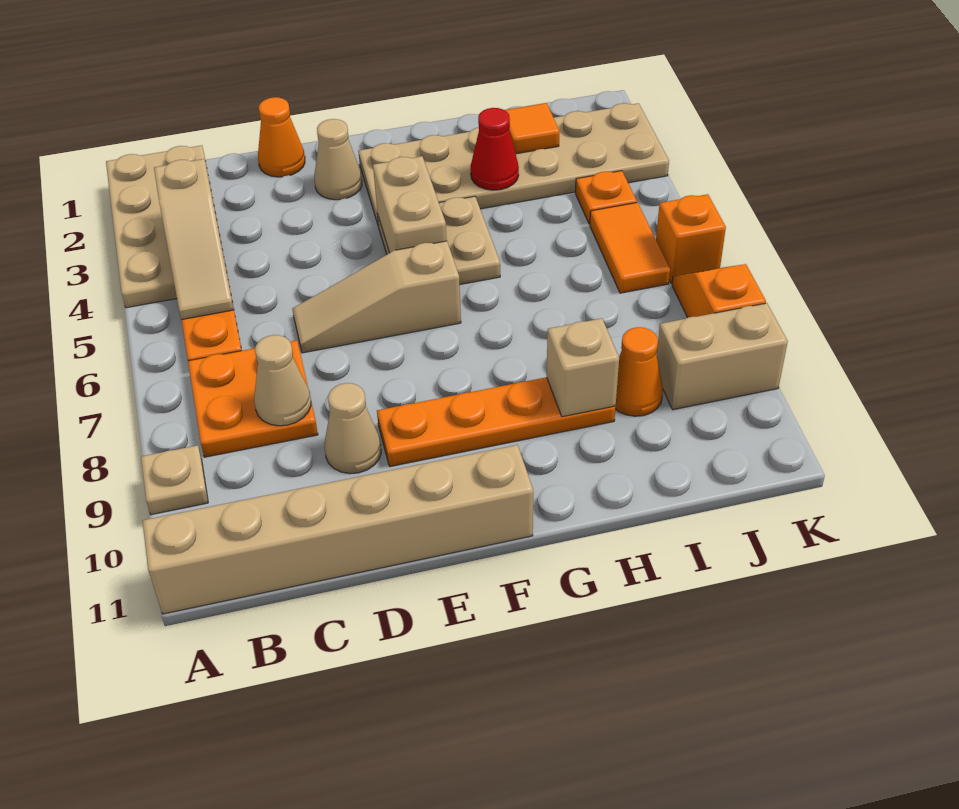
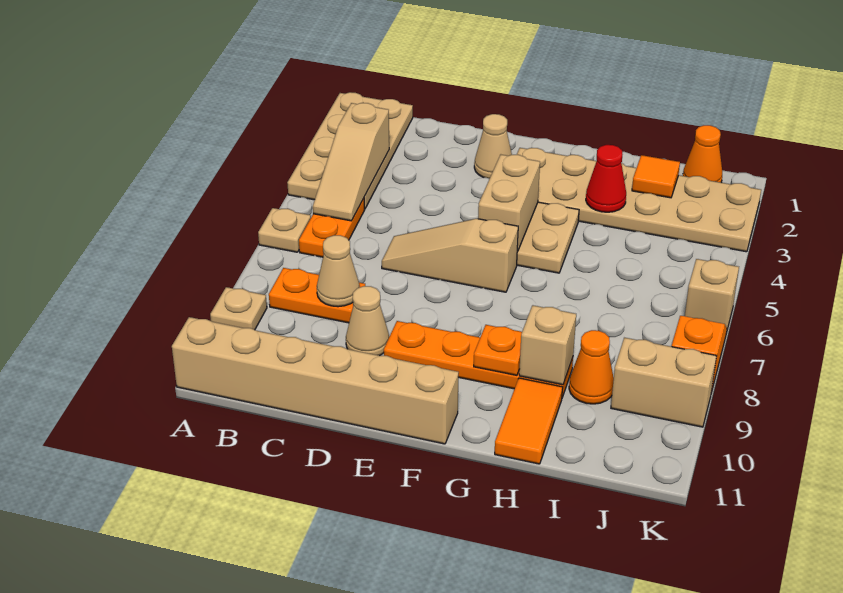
none -> tan 1x1 plate [258,208,311,252]
orange 2x2 plate [188,340,318,457] -> orange 1x2 plate [269,268,365,323]
orange 1x1 cone [258,97,305,177] -> orange 1x1 cone moved to [683,125,722,183]
orange 1x1 plate [575,171,637,224] -> orange 1x1 plate moved to [474,325,522,375]
orange 1x2 tile [590,202,670,293] -> orange 1x2 tile moved to [495,378,563,464]
orange 1x1 brick [656,194,726,284] -> tan 1x1 brick [685,259,739,329]

